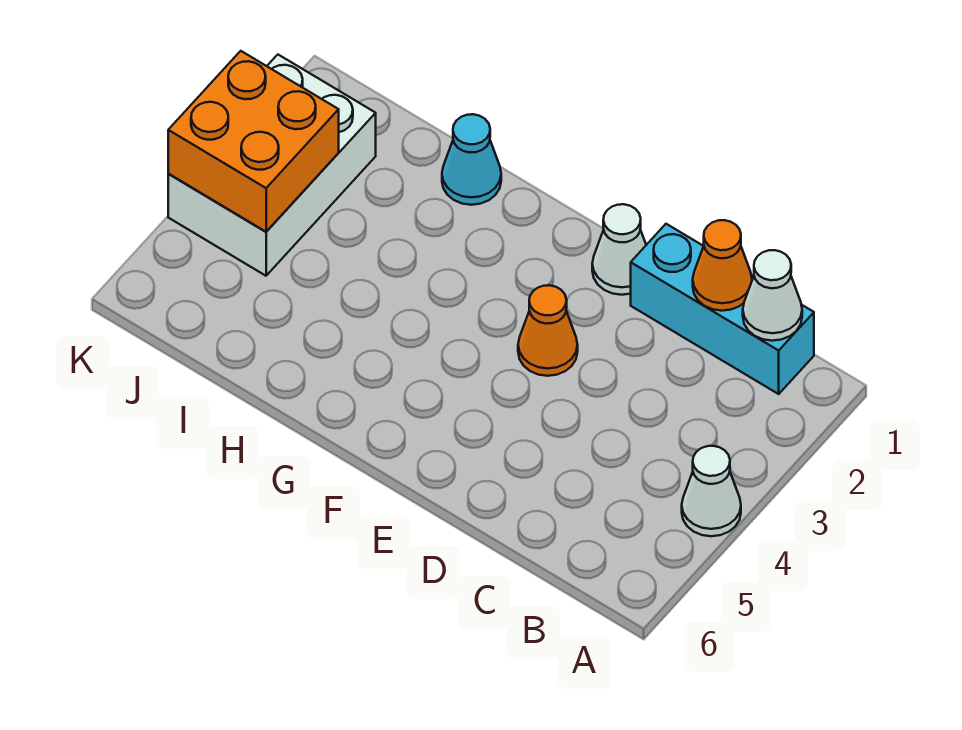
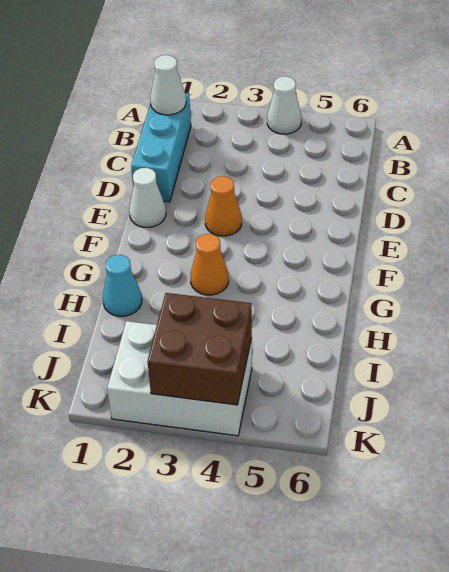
orange 1x1 cone [693,220,752,311] -> orange 1x1 cone moved to [191,234,229,295]
orange 2x2 brick [168,51,339,232] -> brown 2x2 brick [147,293,252,405]

